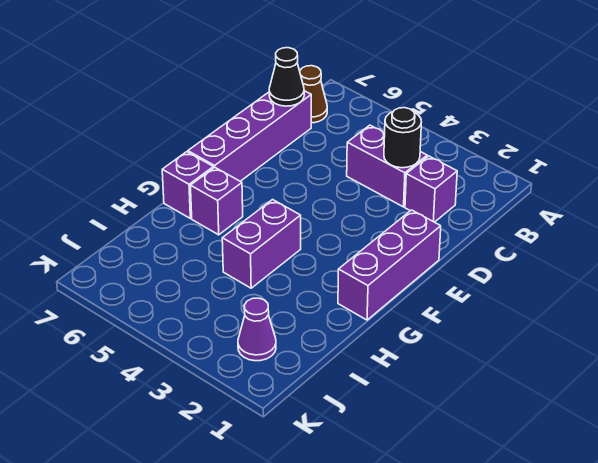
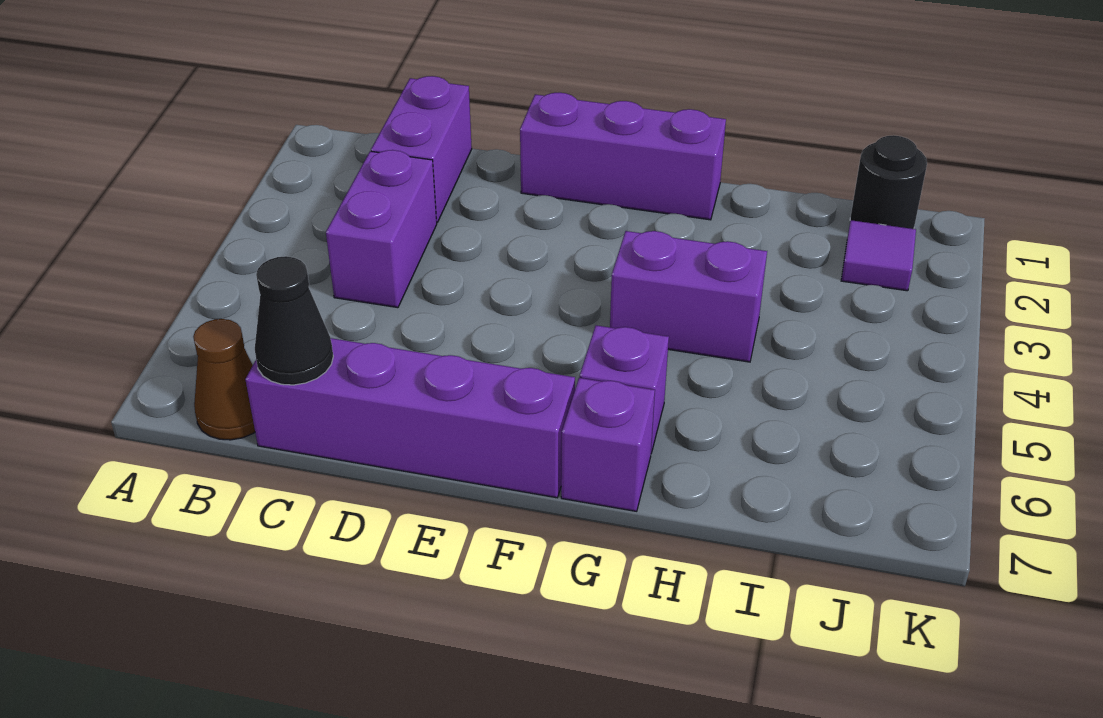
purple 1x1 brick [405,156,457,222] -> purple 1x2 brick [371,76,472,222]
black 1x1 round brick [384,108,421,168] -> black 1x1 round brick moved to [850,135,927,229]
purple 1x1 cone [238,298,276,361] -> purple 1x1 tile [841,220,916,291]

